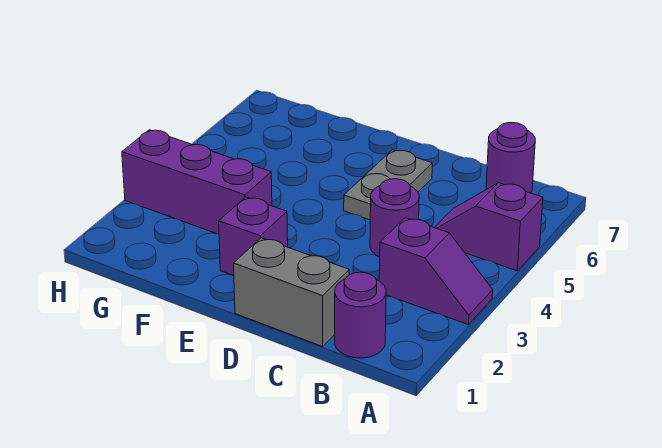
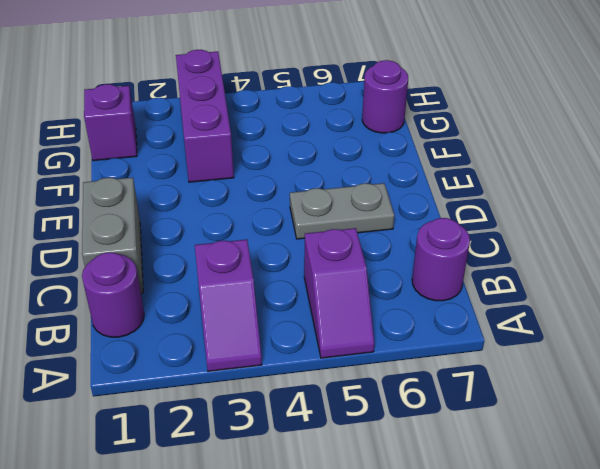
purple 1x2 slope [435,183,543,271] -> purple 1x2 slope turned to [304,228,374,358]
purple 1x1 round brick [370,179,419,257] -> purple 1x1 round brick moved to [362,60,408,133]
purple 1x1 brick [219,197,288,276] -> purple 1x1 brick moved to [84,84,137,161]

